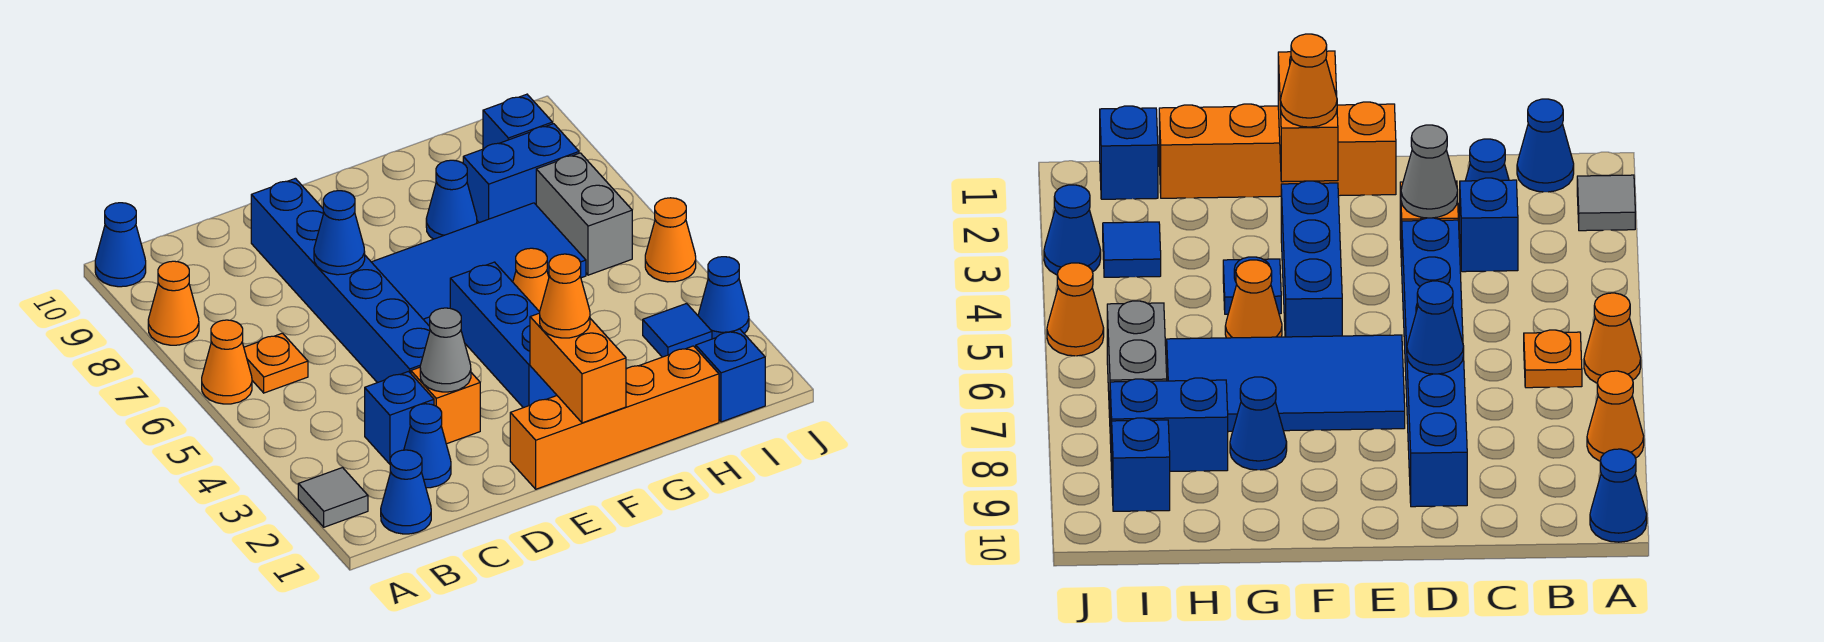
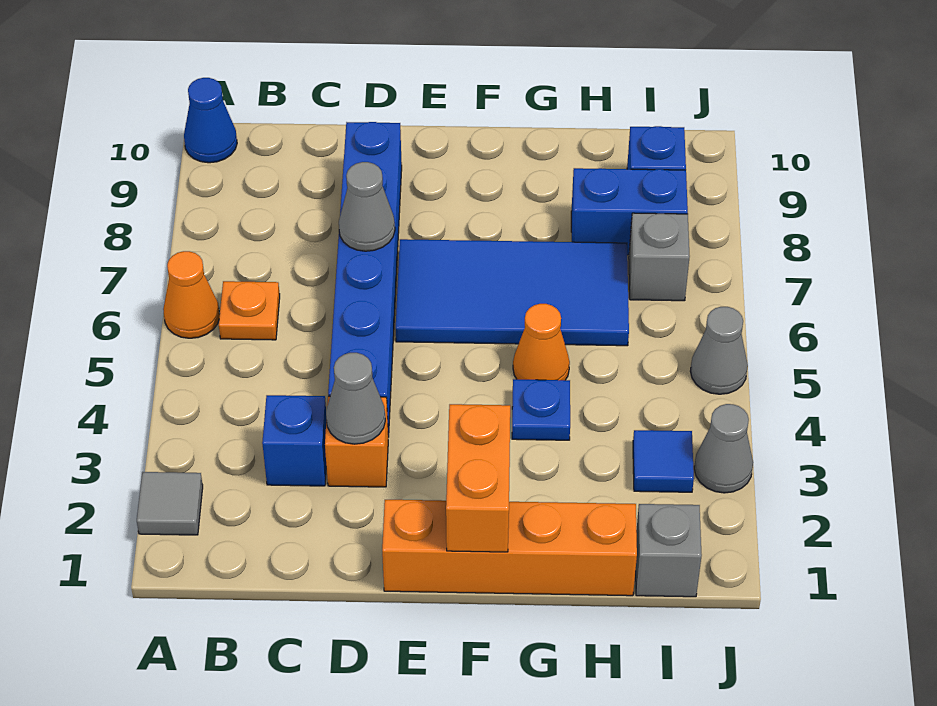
orange 1x1 cone [148,261,199,345] -> none
blue 1x1 cone [381,450,431,534] -> none
blue 1x1 cone [404,404,451,488] -> none
blue 1x1 cone [314,191,365,275] -> grey 1x1 cone [339,162,395,251]
orange 1x1 cone [540,254,590,338] -> none
blue 1x3 brick [450,262,557,408] -> none
blue 1x1 cone [426,160,477,239] -> none
blue 1x1 brick [696,329,765,422] -> grey 1x1 brick [636,504,702,597]
grey 1x2 brick [536,153,632,275] -> grey 1x1 brick [629,213,690,301]
blue 1x1 cone [698,257,749,339] -> grey 1x1 cone [694,404,753,493]
orange 1x1 cone [645,198,696,282] -> grey 1x1 cone [690,307,748,394]

